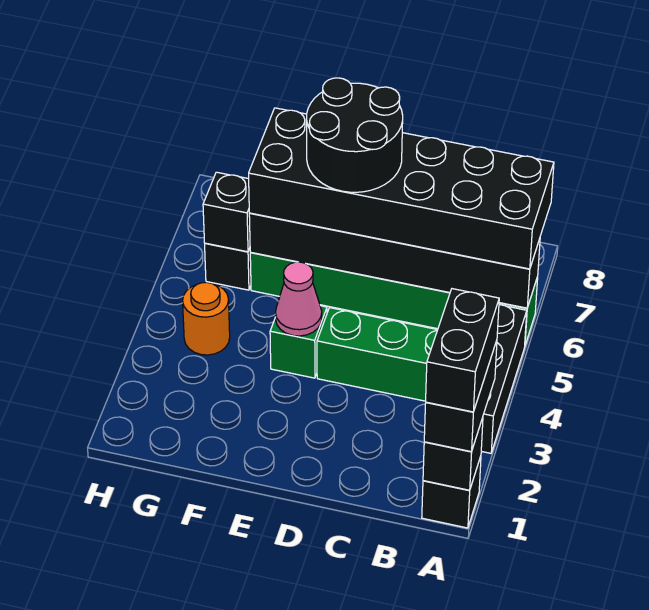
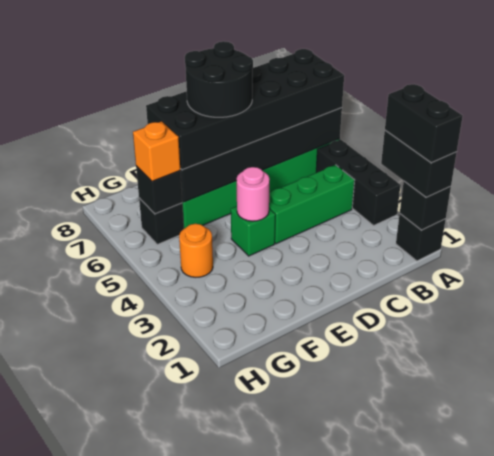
pink 1x1 cone [275,262,322,336] -> pink 1x1 round brick [237,167,269,221]
none -> orange 1x1 brick [133,121,180,181]

